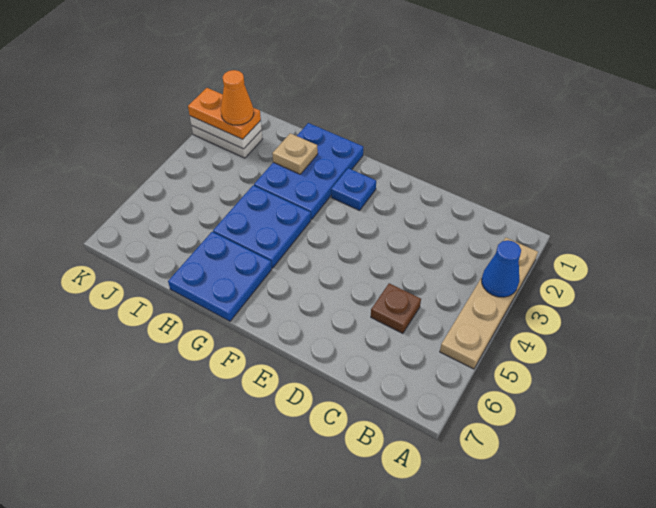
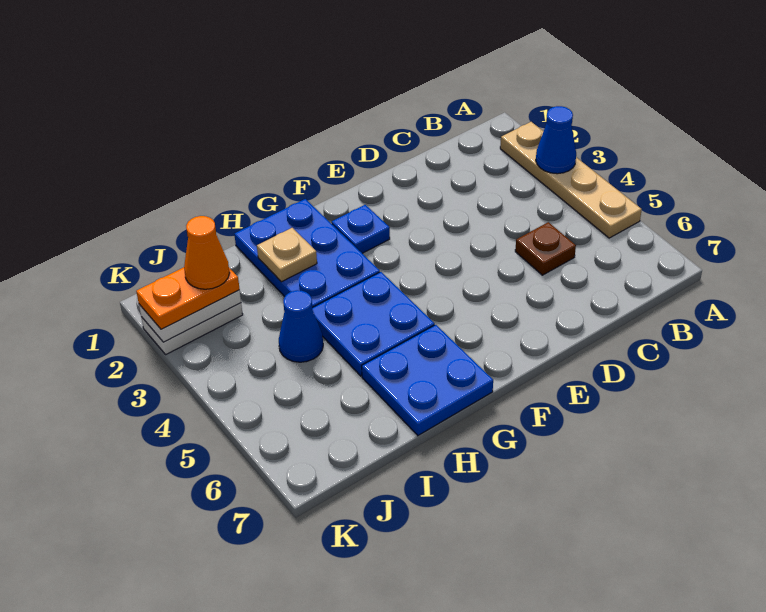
none -> blue 1x1 cone [279,290,323,362]

